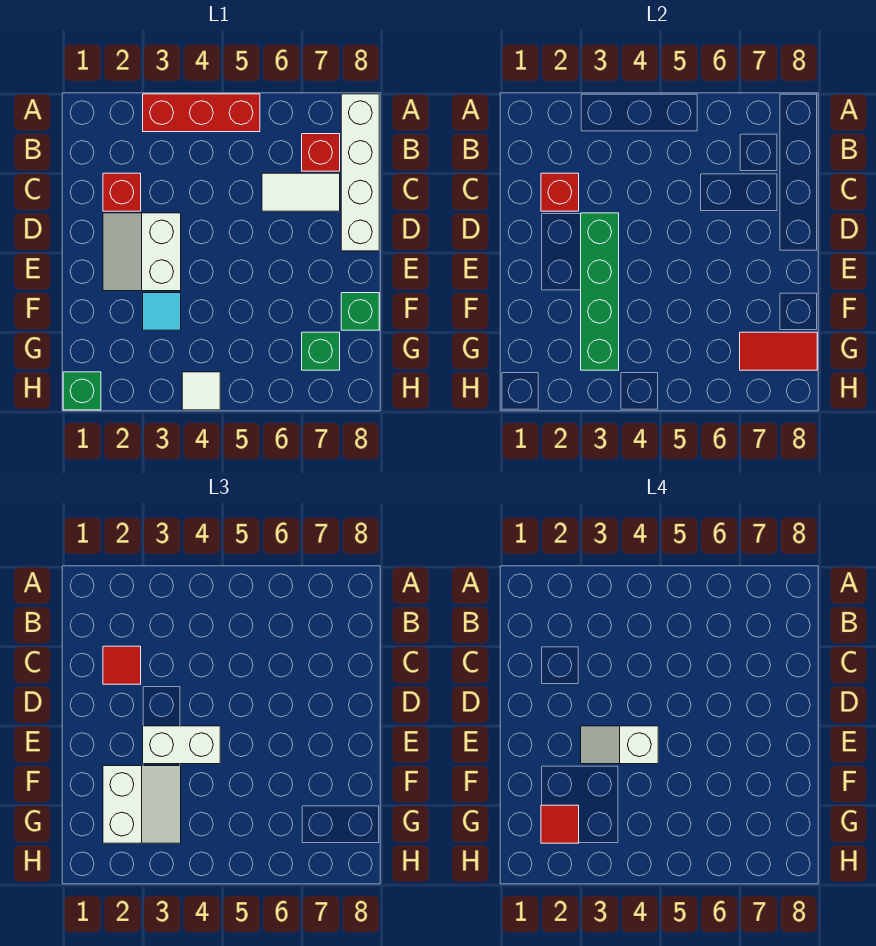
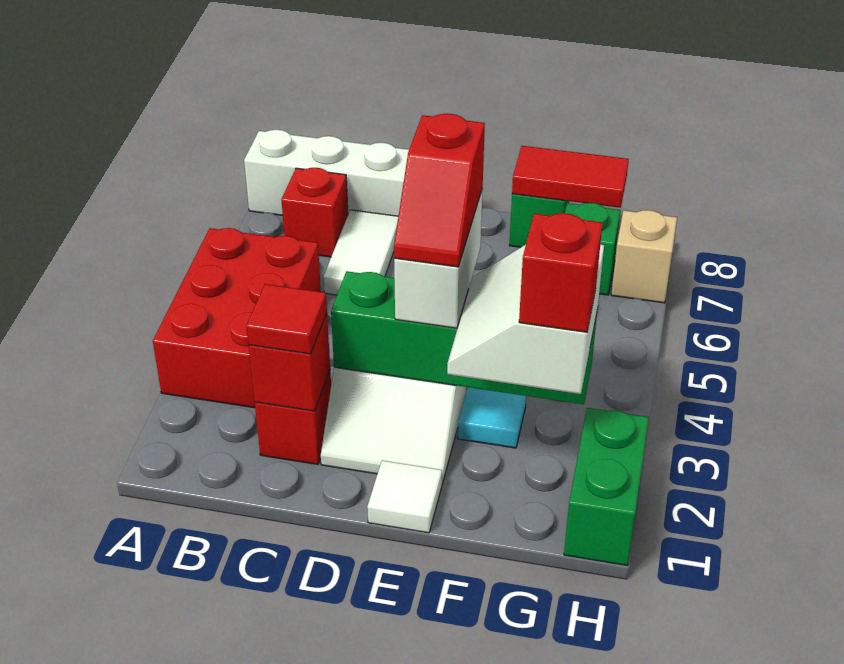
red 1x3 brick [143,94,260,132] -> red 2x3 brick [153,228,321,408]
white 1x2 slope [581,726,658,764] -> red 1x2 slope [394,113,485,267]
white 2x2 slope [103,766,181,843] -> white 2x2 slope turned to [447,244,604,394]
red 1x1 tile [541,805,579,843] -> red 1x1 brick [519,213,603,332]
red 1x2 tile [740,332,817,370] -> red 1x2 tile turned to [512,146,629,208]
green 1x1 brick [63,372,101,410] -> green 1x2 brick [564,408,649,565]
white 1x1 tile [182,372,220,410] -> white 1x1 tile moved to [367,460,442,533]
none -> tan 1x1 brick [611,210,677,303]

